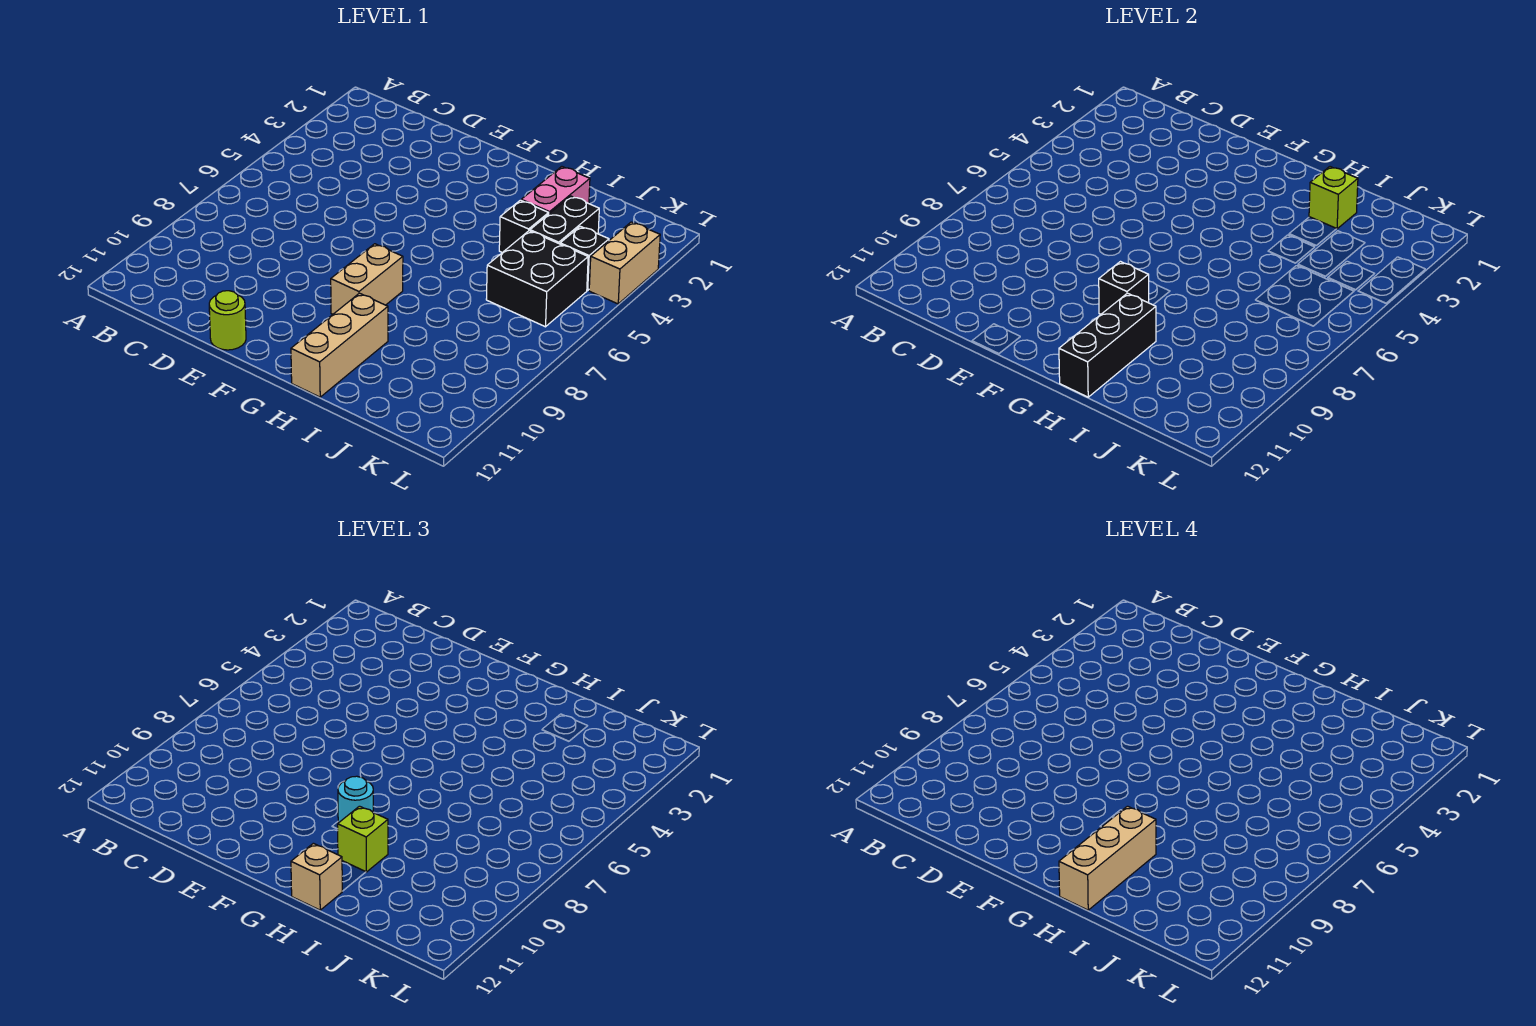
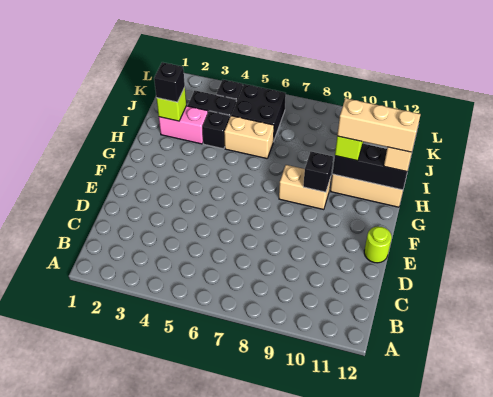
cyan 1x1 round brick [338,776,373,823] -> none
none -> black 1x1 brick [154,62,185,102]
tan 1x2 brick [589,222,660,304] -> tan 1x2 brick moved to [224,116,274,158]

